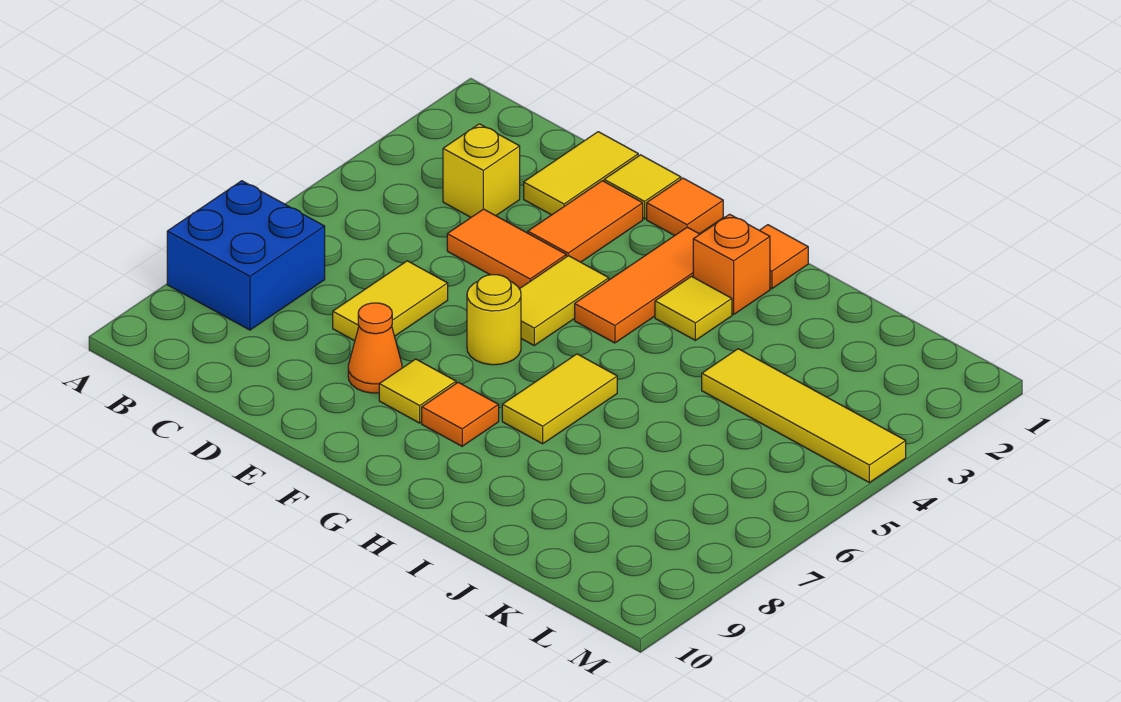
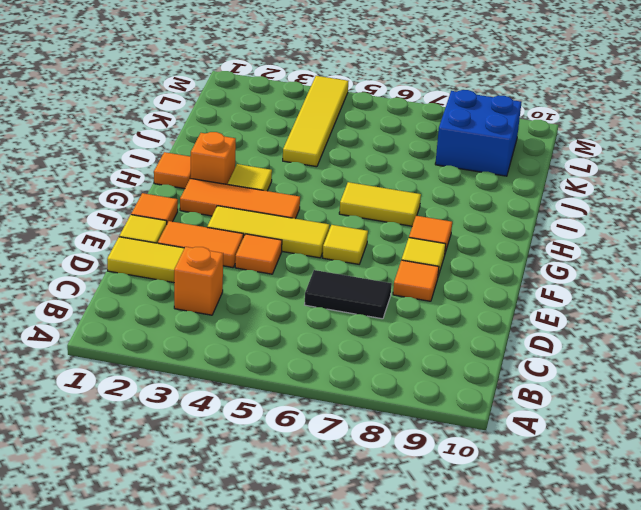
blue 2x2 brick [167,181,325,330] -> blue 2x2 brick moved to [435,90,521,176]
yellow 1x1 brick [443,124,520,217] -> orange 1x1 brick [174,247,223,315]
orange 1x2 tile [447,209,566,289] -> orange 1x1 tile [235,234,282,274]
yellow 1x2 tile [333,261,448,341] -> black 1x2 tile [305,270,392,319]
orange 1x1 cone [348,303,402,393] -> orange 1x1 tile [393,260,439,301]
yellow 1x2 tile [520,256,609,345] -> yellow 1x3 tile [207,206,329,258]
yellow 1x1 round brick [467,275,521,365] -> yellow 1x1 tile [323,225,368,264]

